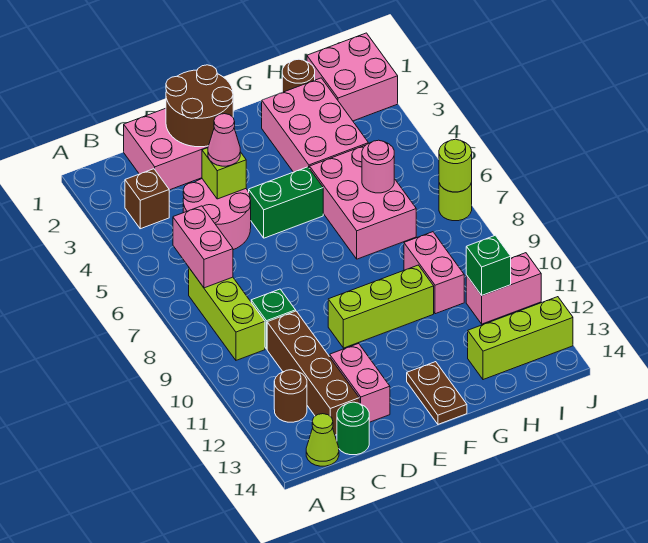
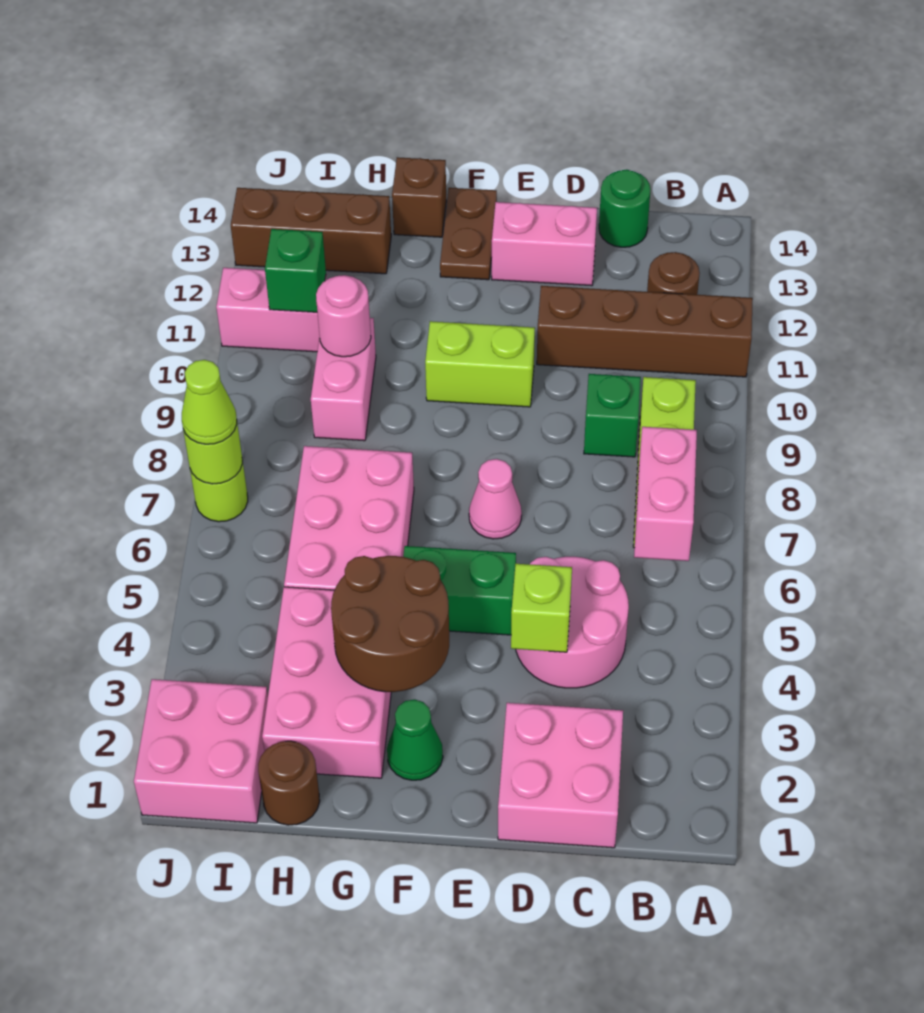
brown 1x1 brick [125,169,169,229] -> brown 1x1 brick moved to [392,157,446,237]
lime 1x1 cone [306,414,339,466] -> lime 1x1 cone moved to [182,360,237,444]
brown 1x4 brick [267,311,359,435] -> brown 1x4 brick turned to [537,286,753,377]
brown 2x2 round brick [166,65,233,147] -> brown 2x2 round brick moved to [331,556,449,692]
pink 1x1 cone [208,114,240,166] -> pink 1x1 cone moved to [469,459,522,539]
pink 1x2 brick [330,343,390,422] -> pink 1x2 brick turned to [492,202,597,286]
lime 1x3 brick [328,265,434,348] -> lime 1x2 brick [425,321,535,407]
none -> green 1x1 cone [387,699,443,780]
pink 1x1 round brick [362,140,394,193] -> pink 1x1 round brick moved to [316,275,371,357]
lime 1x3 brick [468,297,573,380] -> brown 1x3 brick [231,188,391,274]

